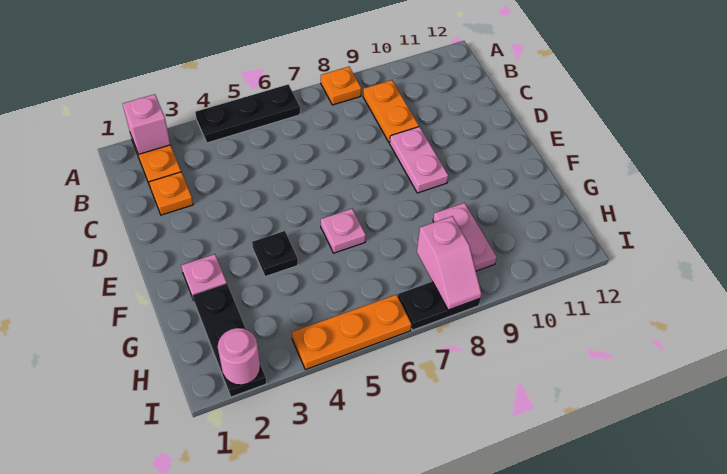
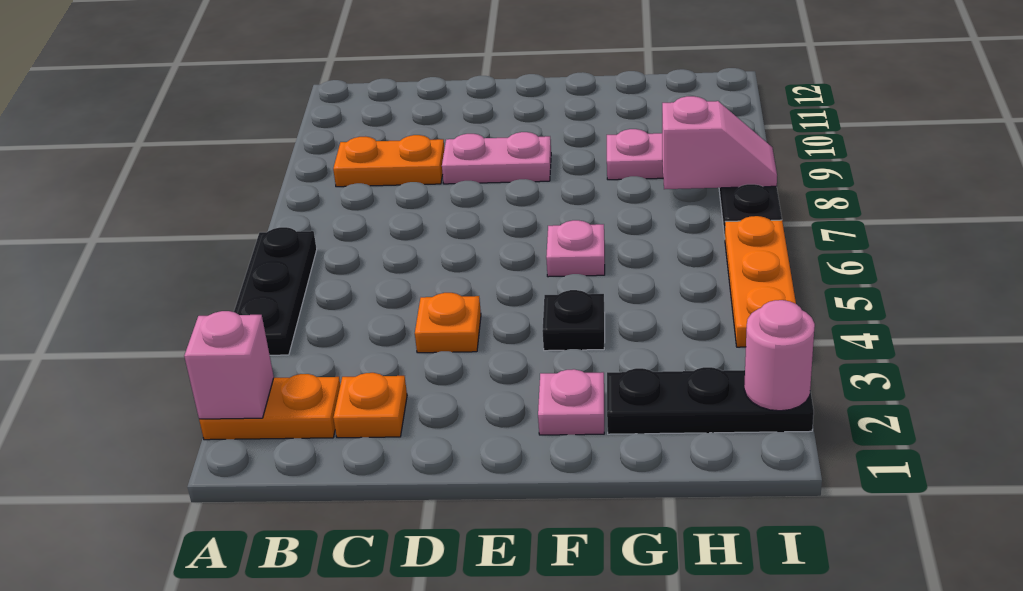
orange 1x1 plate [321,67,361,105] -> orange 1x1 plate moved to [415,293,481,353]

